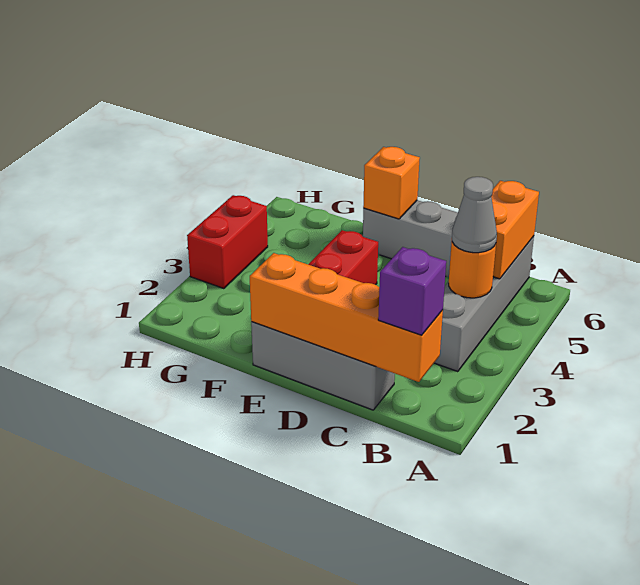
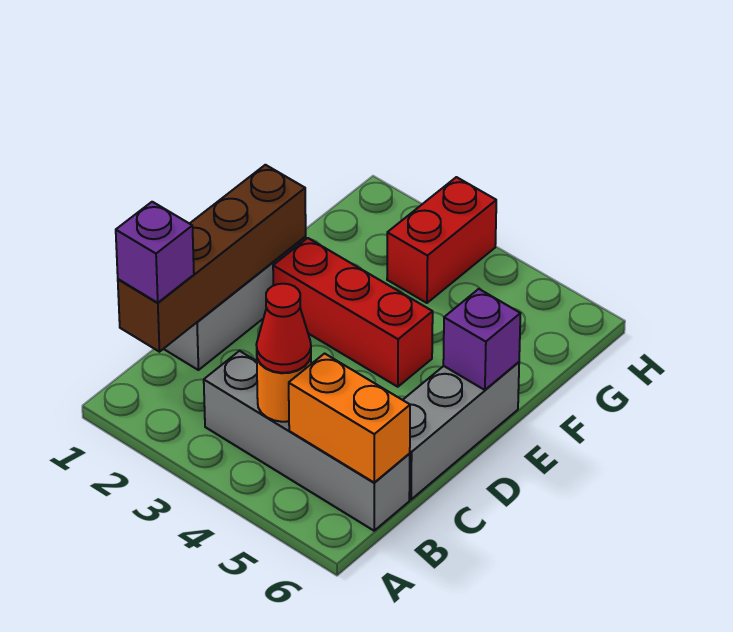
orange 1x4 brick [250,253,443,382] -> brown 1x4 brick [118,165,306,352]
grey 1x1 cone [452,177,497,253] -> red 1x1 cone [256,284,311,373]
orange 1x1 brick [363,147,420,219] -> purple 1x1 brick [443,289,520,390]
red 1x2 brick [187,195,268,289] -> red 1x2 brick turned to [387,177,496,303]

